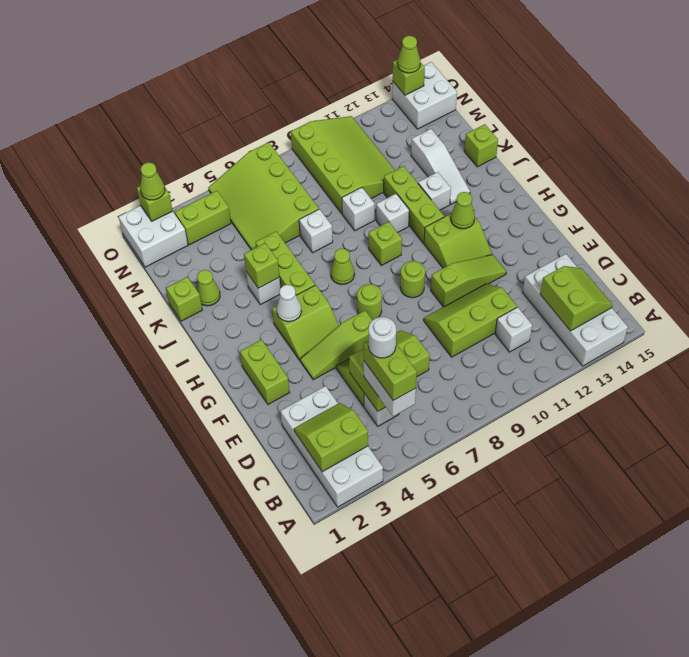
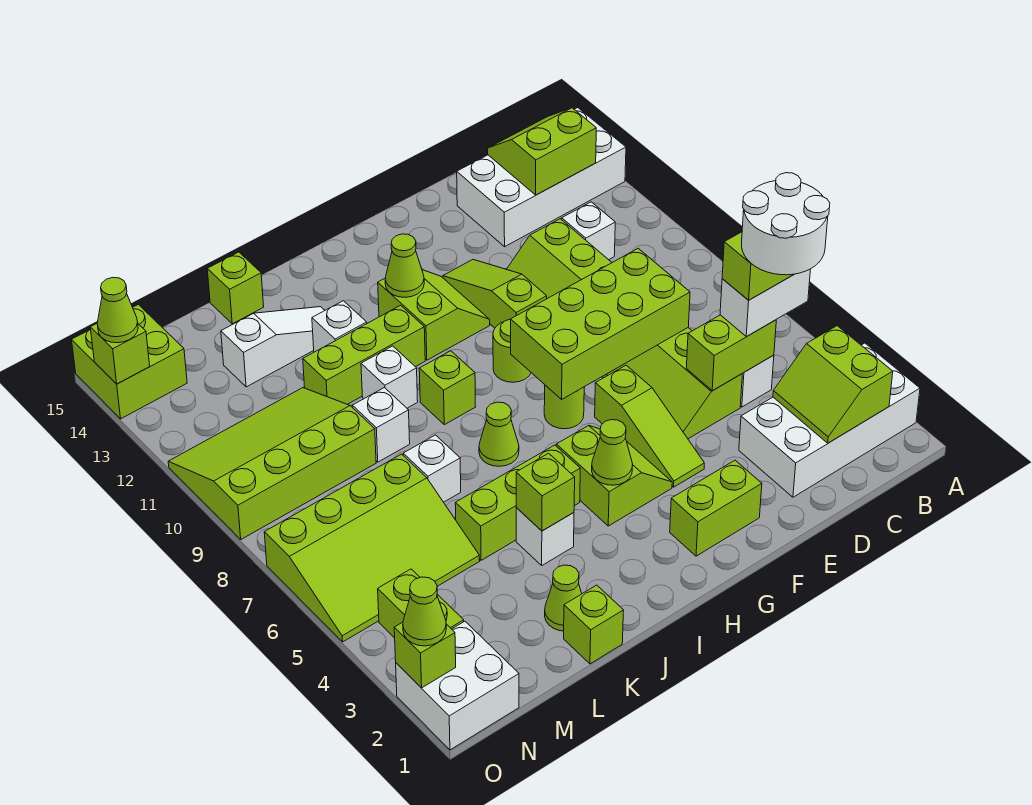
white 1x1 round brick [369,317,396,358] -> white 2x2 round brick [742,173,830,275]
none -> lime 2x4 brick [511,249,690,399]
white 1x1 cone [277,285,302,322] -> lime 1x1 cone [592,420,633,485]
white 2x2 brick [392,62,457,129] -> lime 2x2 brick [72,305,187,419]

